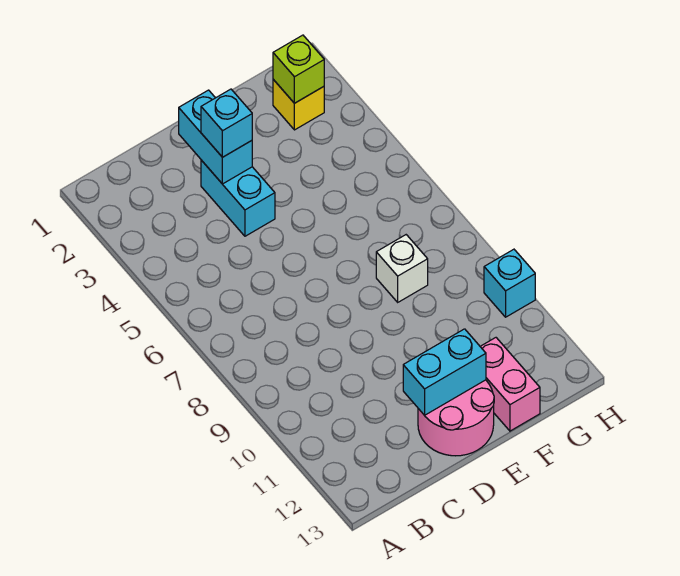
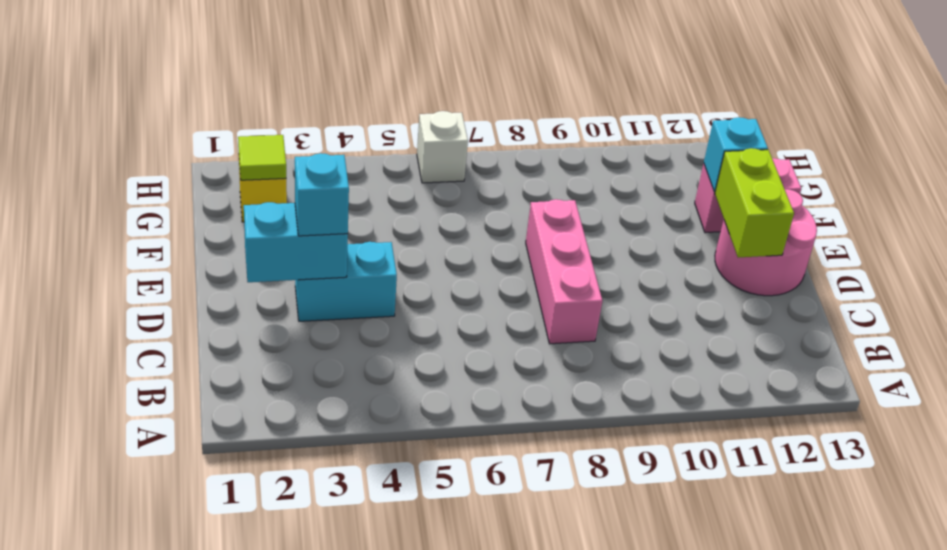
none -> pink 1x3 brick [526,199,602,344]
cyan 1x2 brick [403,329,486,415] -> lime 1x2 brick [715,148,794,258]
white 1x1 brick [376,235,428,302] -> white 1x1 brick moved to [417,111,468,183]
lime 1x1 brick [273,35,324,103] -> lime 1x1 tile [238,135,286,180]
cyan 1x1 brick [484,249,535,317] -> cyan 1x1 brick moved to [704,117,768,192]

